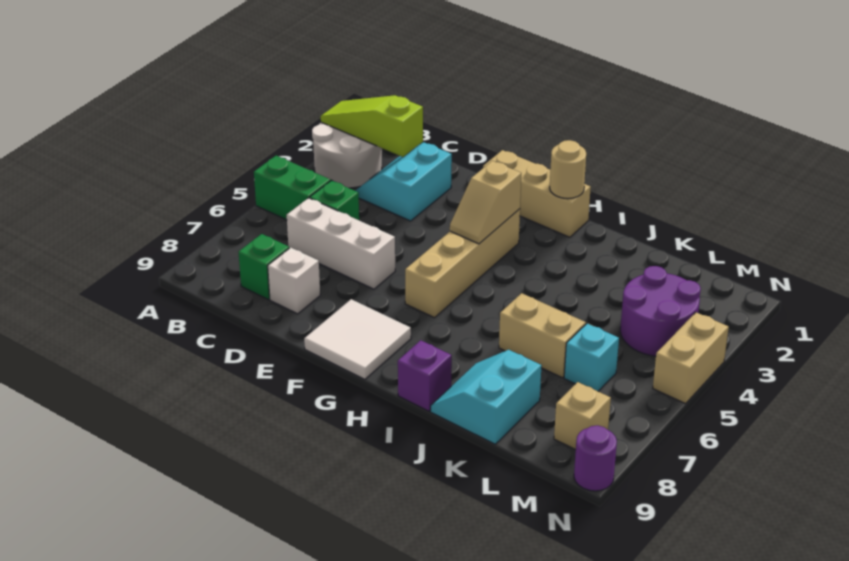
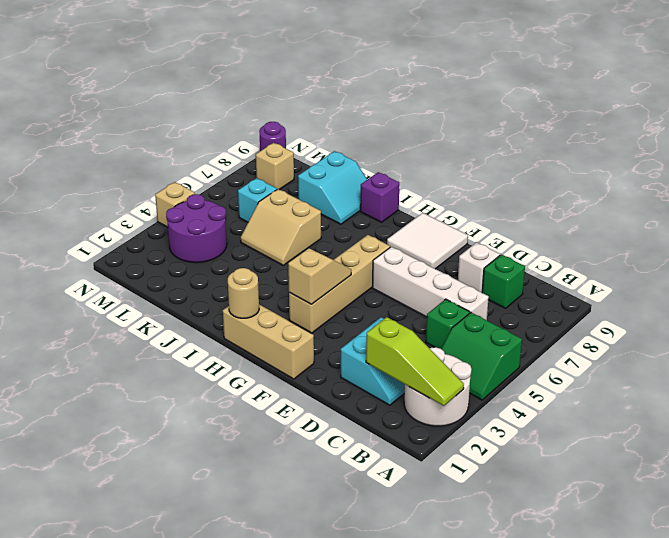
white 1x3 brick [287,198,395,289] -> white 1x4 brick [373,247,489,320]
tan 1x2 brick [653,312,729,404] -> tan 1x1 brick [155,182,195,227]

